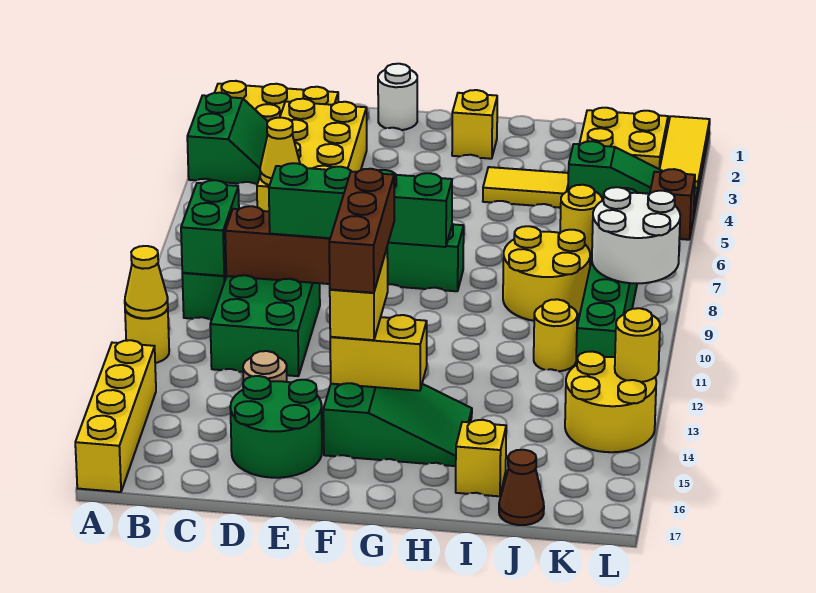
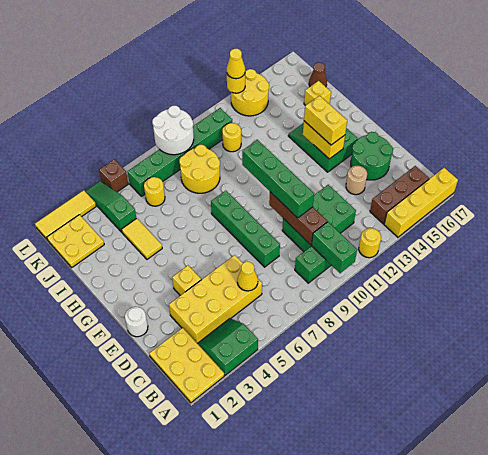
yellow 1x1 cone [125,246,168,318] -> yellow 1x1 cone moved to [227,49,245,79]
green 1x2 brick [181,180,239,276] -> green 1x2 brick turned to [312,222,357,273]
brown 1x3 brick [329,169,394,293] -> brown 1x3 brick moved to [370,166,429,224]
yellow 1x2 brick [330,249,388,340] -> yellow 1x2 brick turned to [304,96,347,145]
yellow 1x1 brick [452,90,497,159] -> yellow 1x1 brick moved to [172,265,201,296]

